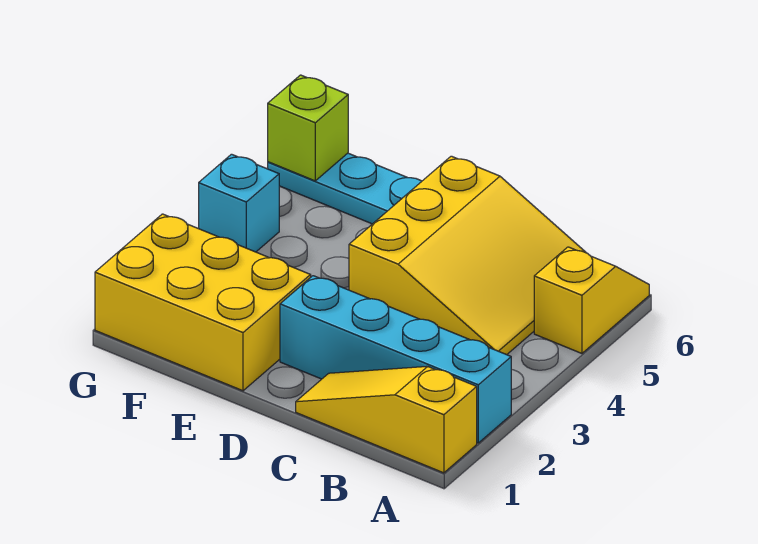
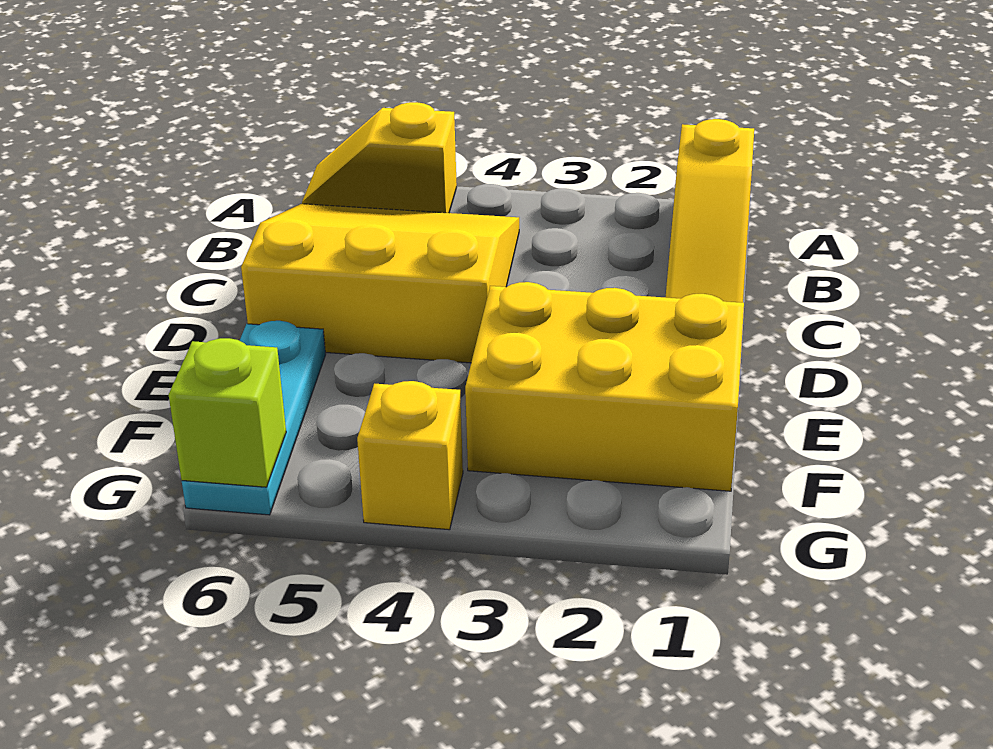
cyan 1x4 brick [280,276,511,443] -> none
yellow 2x3 brick [95,214,311,391] -> yellow 2x3 brick turned to [465,282,744,491]
cyan 1x1 brick [199,154,279,252] -> yellow 1x1 brick [357,381,463,530]

